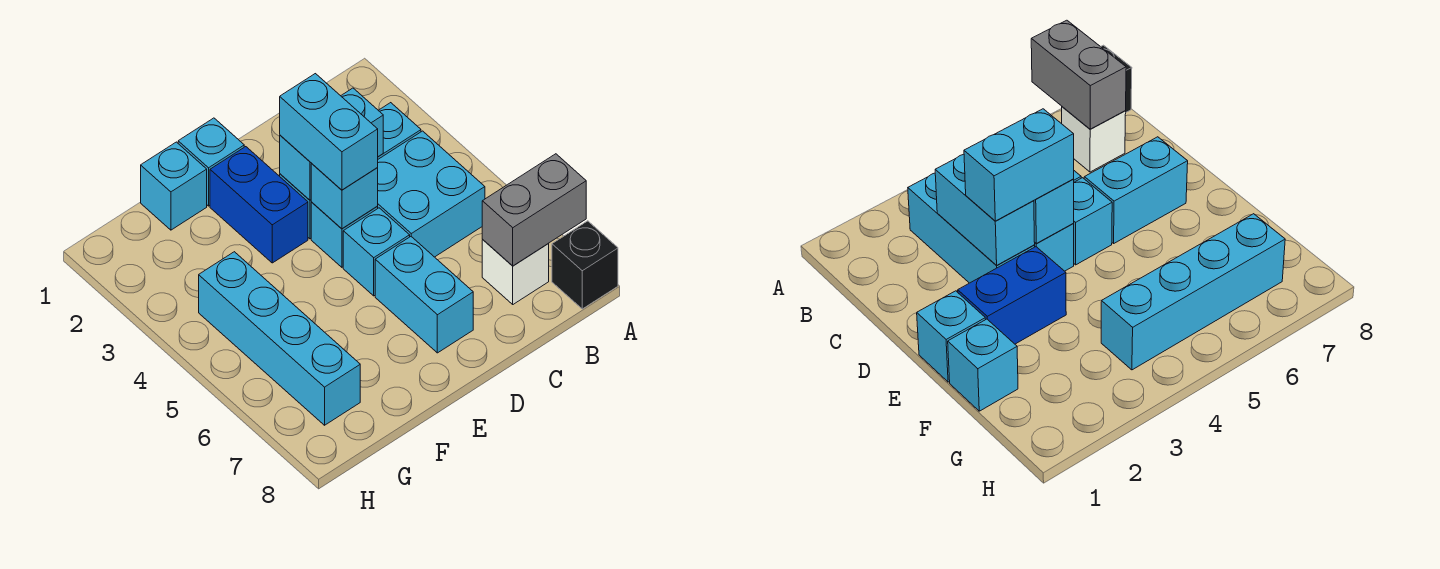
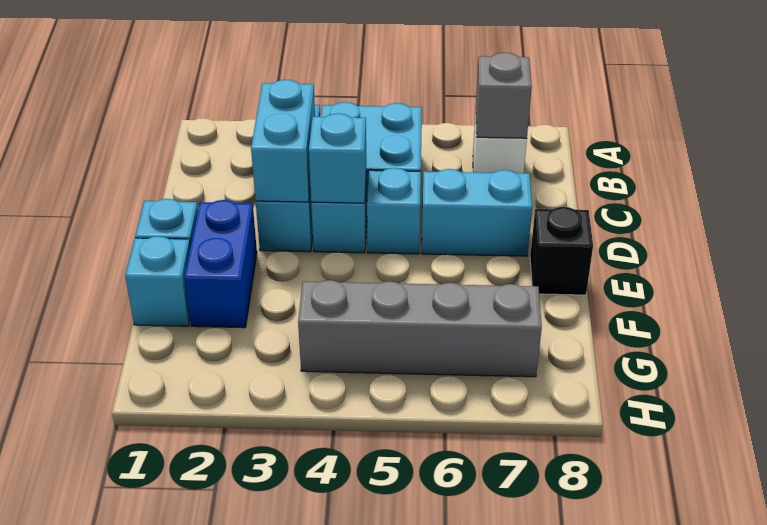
grey 1x2 brick [482,154,586,266] -> grey 1x1 brick [476,53,532,138]
black 1x1 brick [552,221,618,309] -> black 1x1 brick moved to [530,207,593,295]
cyan 1x2 brick [280,74,378,190] -> none
blue 1x2 brick [210,147,308,263] -> blue 1x2 brick turned to [184,200,257,328]
cyan 1x4 brick [199,252,360,425] -> grey 1x4 brick [298,280,542,377]

